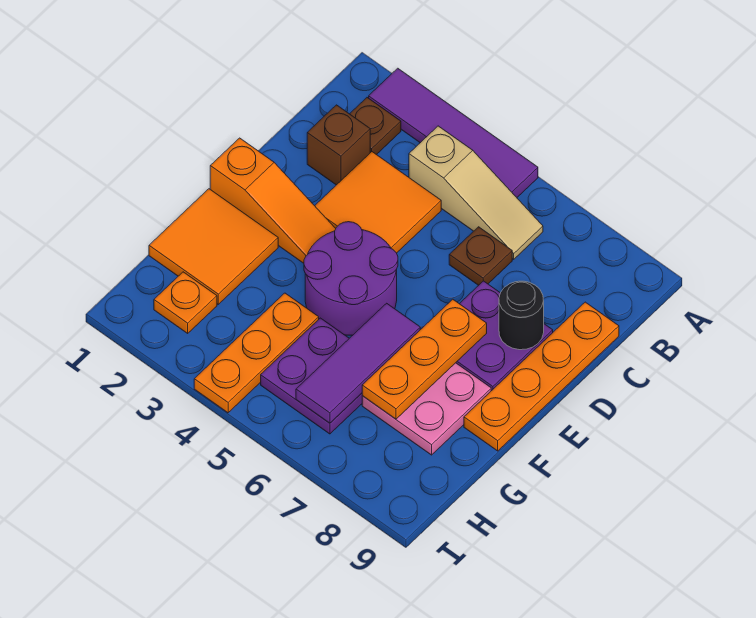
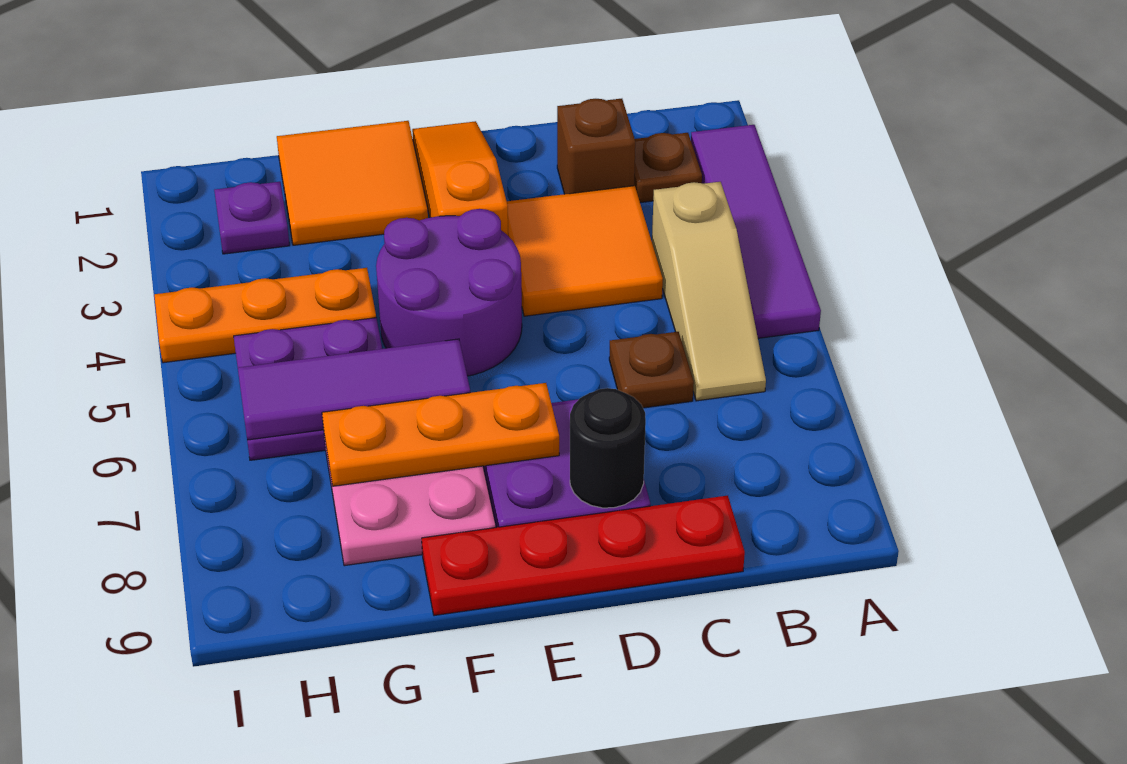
orange 1x4 plate [464,302,619,451] -> red 1x4 plate [422,496,745,616]
orange 1x3 slope [210,138,336,263] -> orange 1x3 slope turned to [412,121,508,235]
orange 1x1 plate [154,272,217,333] -> purple 1x1 plate [214,182,290,254]

